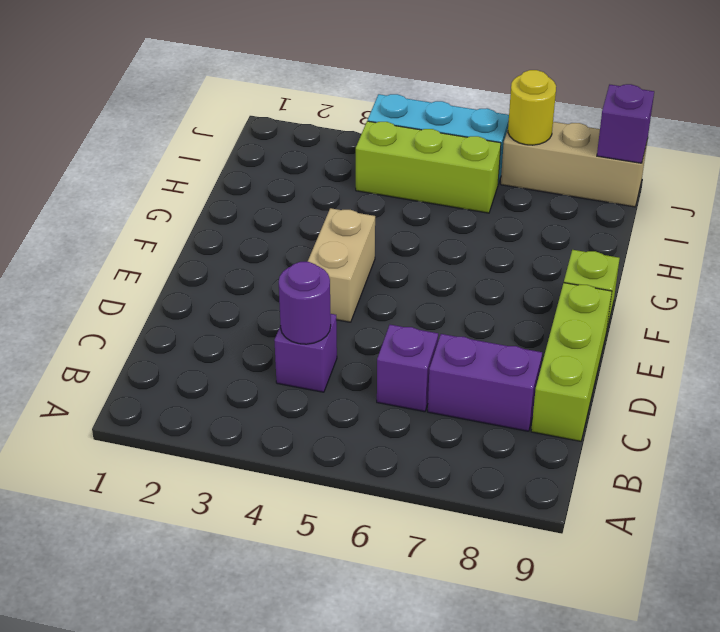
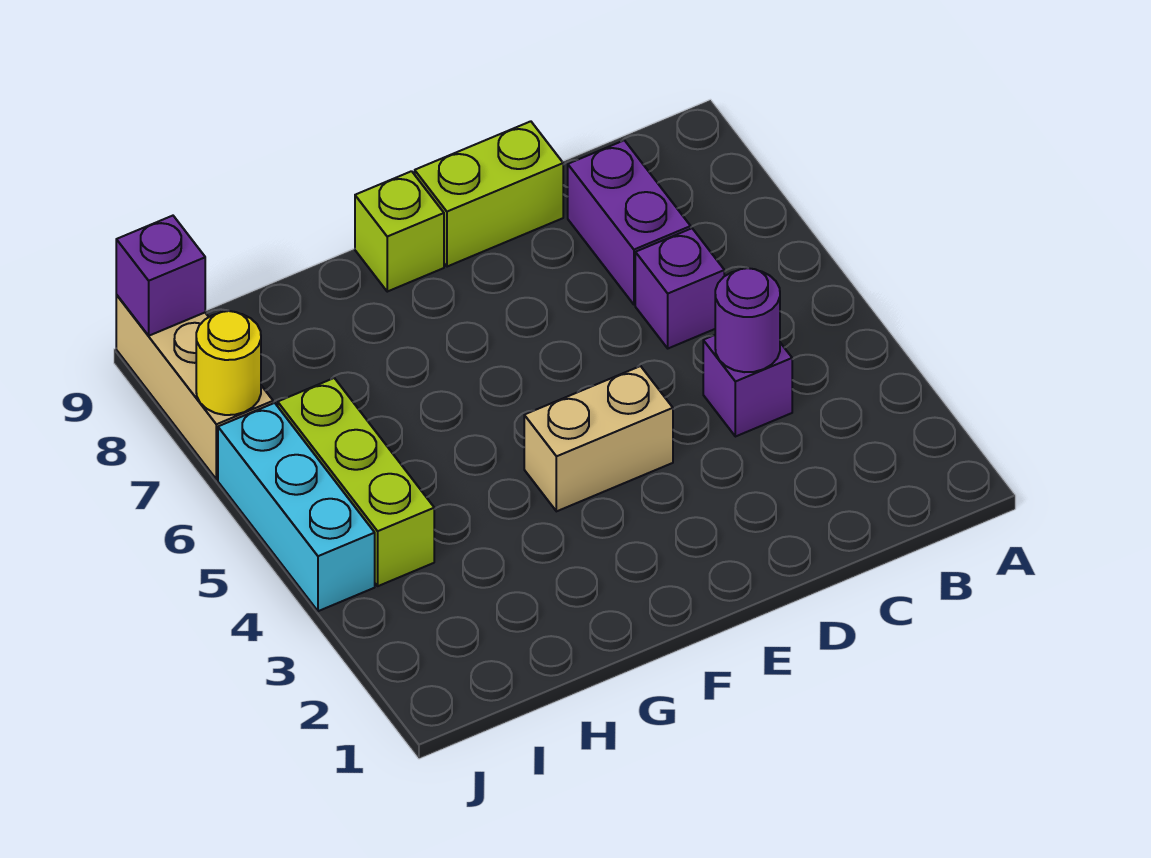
lime 1x3 brick [531,283,612,441] -> lime 1x2 brick [415,121,563,267]

